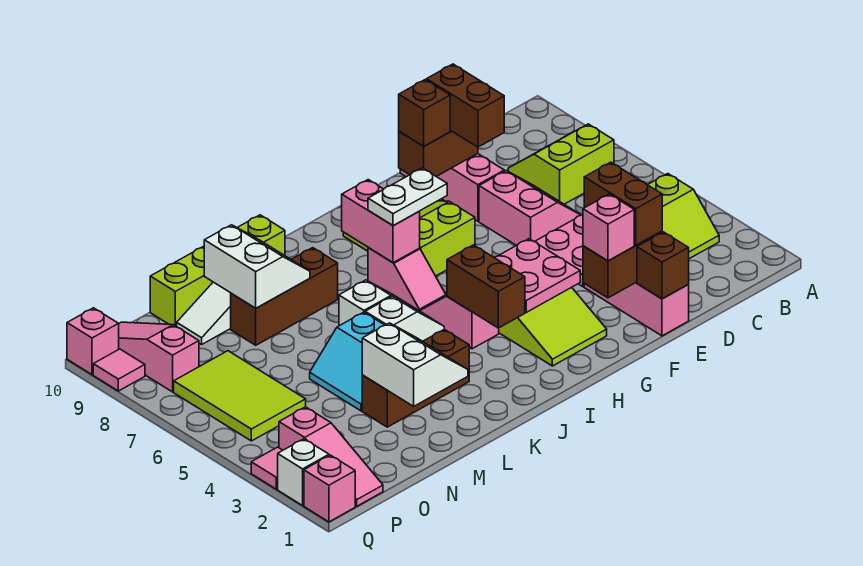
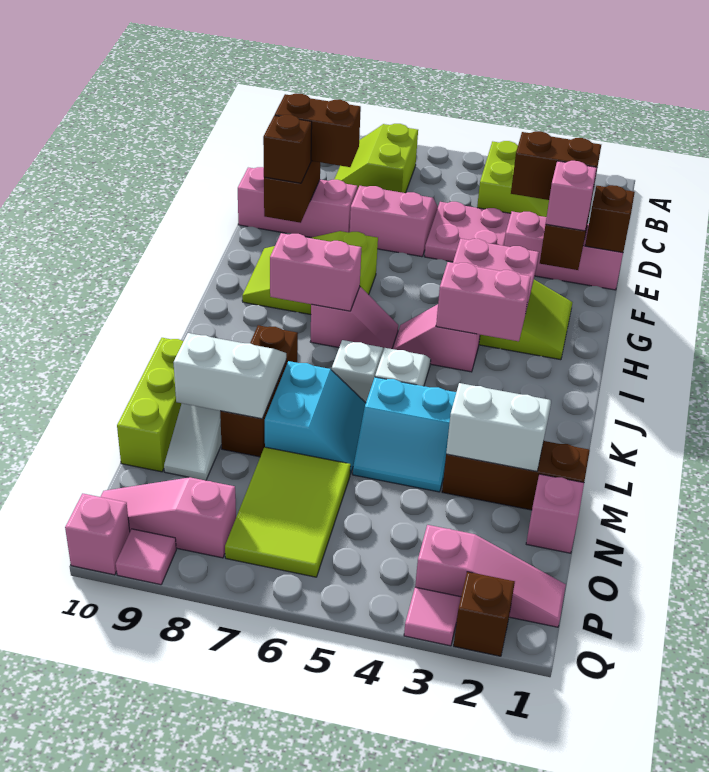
white 1x2 plate [368,168,447,226] -> none
brown 1x2 brick [447,245,525,328] -> pink 1x2 brick [436,262,531,341]
brown 1x3 brick [362,329,469,427] -> brown 1x3 brick turned to [442,441,590,510]
lime 1x4 brick [150,215,285,327] -> lime 1x3 brick [117,338,183,472]
none -> cyan 2x2 slope [265,361,366,474]
lime 2x3 tile [174,351,306,441] -> lime 2x3 tile turned to [225,447,351,577]
pink 1x1 brick [304,455,355,522] -> pink 1x1 brick moved to [526,474,584,553]
white 1x1 brick [278,439,329,505] -> brown 1x1 brick [454,572,515,656]

